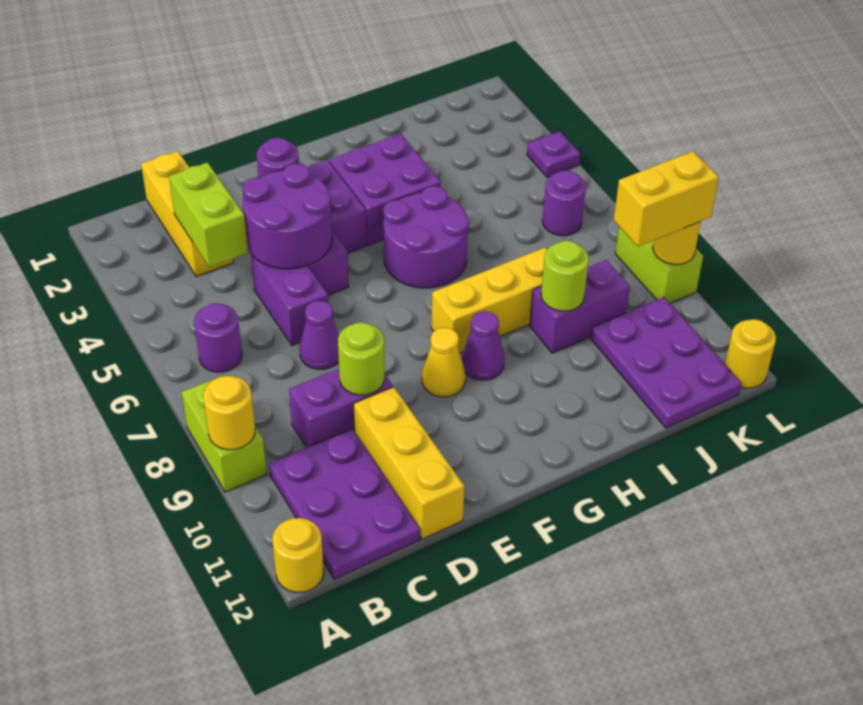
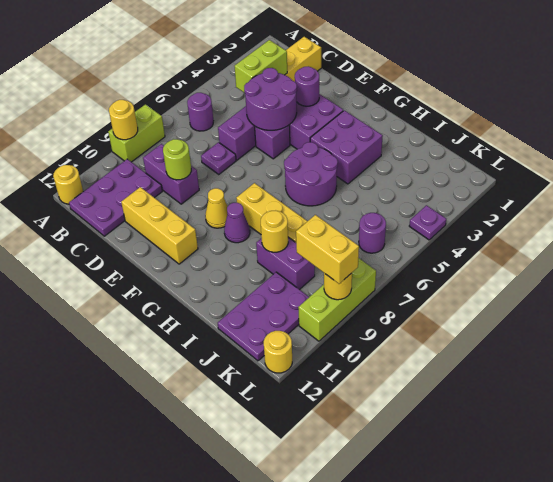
purple 1x1 cone [300,301,339,369] -> purple 1x1 plate [201,142,236,174]
yellow 1x3 brick [354,387,465,539] -> yellow 1x3 brick turned to [121,187,198,264]
lime 1x1 round brick [541,241,589,311] -> yellow 1x1 round brick [261,211,288,252]
lime 1x2 brick [615,227,703,303] -> lime 1x3 brick [298,258,376,341]

